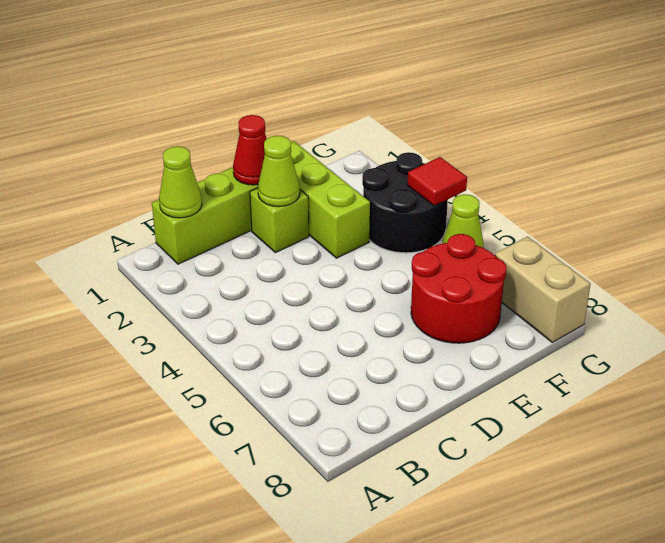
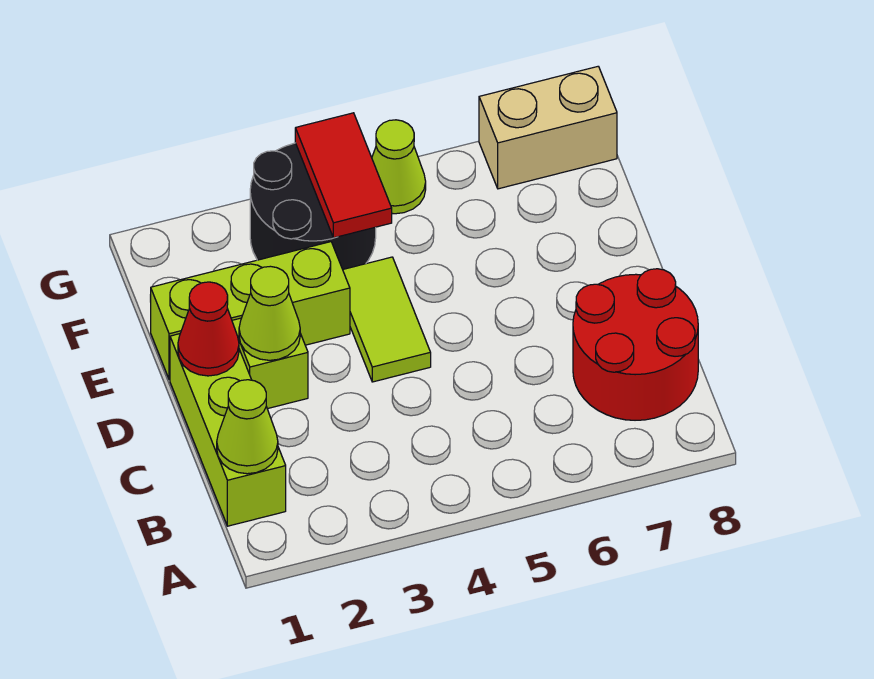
none -> lime 1x2 tile [343,257,431,382]
red 2x2 round brick [411,234,507,343] -> red 2x2 round brick moved to [573,269,698,420]
red 1x1 tile [408,157,467,206] -> red 1x2 tile [295,113,392,238]

